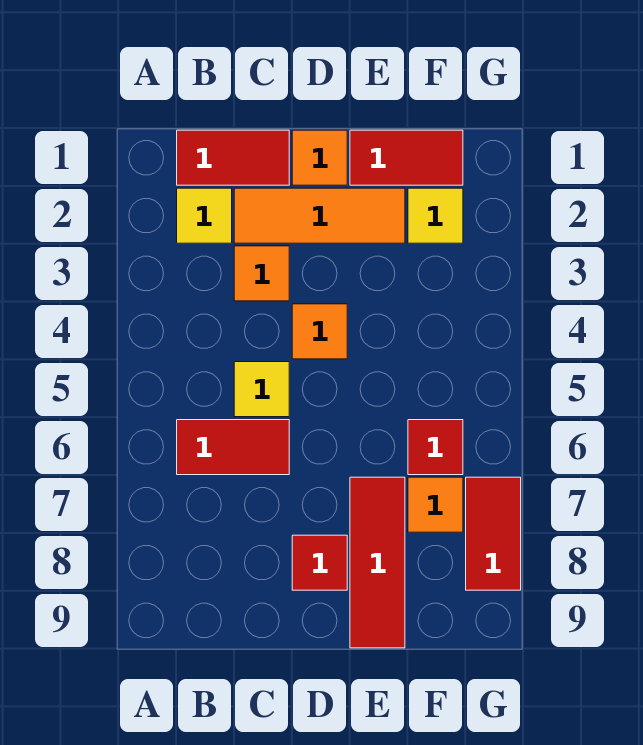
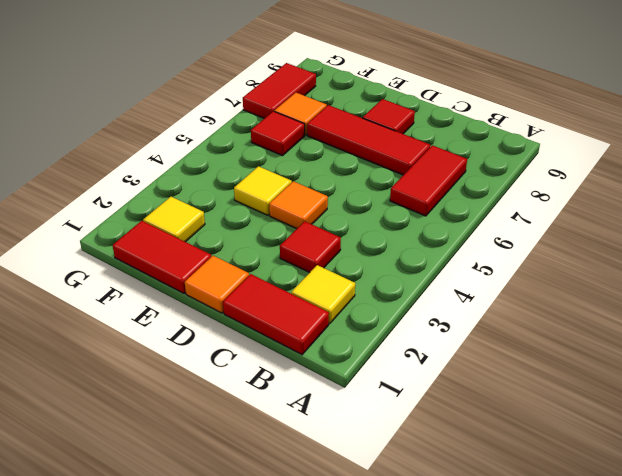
red 1x2 tile [177,420,289,475] -> red 1x2 tile turned to [390,145,467,216]
orange 1x3 tile [234,188,405,243] -> none
orange 1x1 tile [234,246,289,301] -> red 1x1 tile [280,221,341,272]
yellow 1x1 tile [234,362,289,417] -> yellow 1x1 tile moved to [234,166,292,215]
red 1x3 tile [350,477,405,648] -> red 1x3 tile turned to [307,105,430,175]

